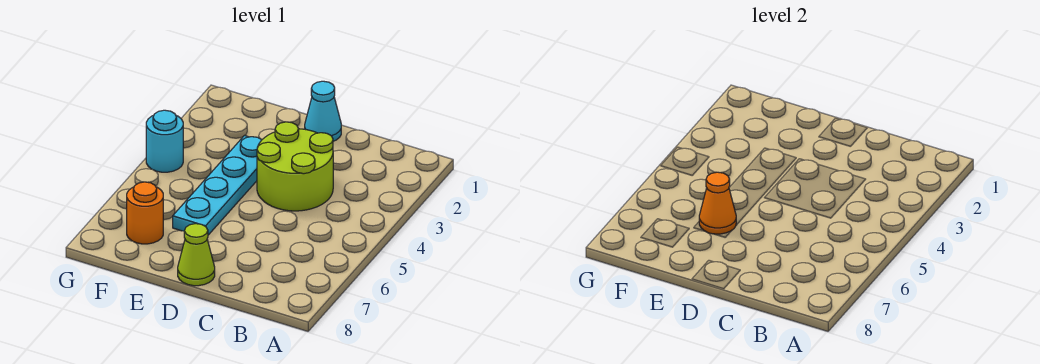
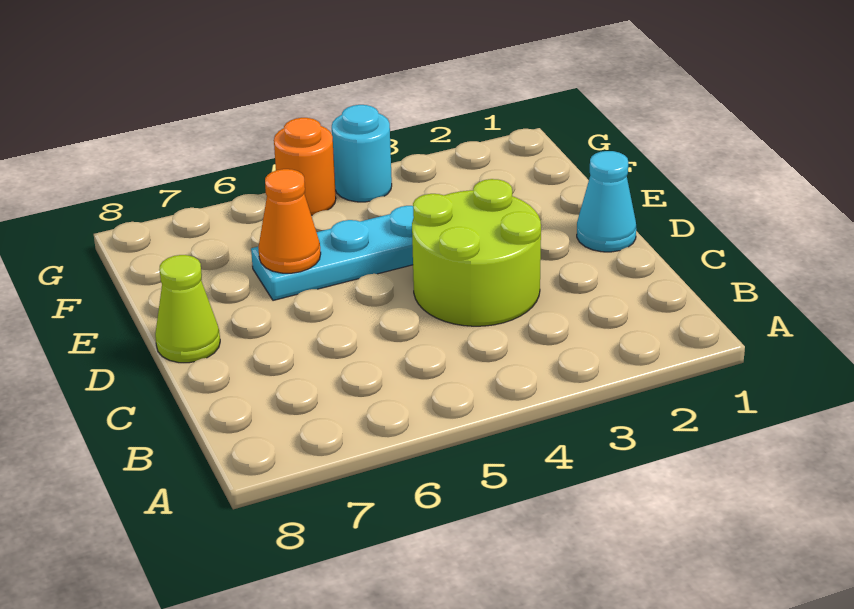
orange 1x1 round brick [127,182,163,244] -> orange 1x1 round brick moved to [274,118,336,215]

